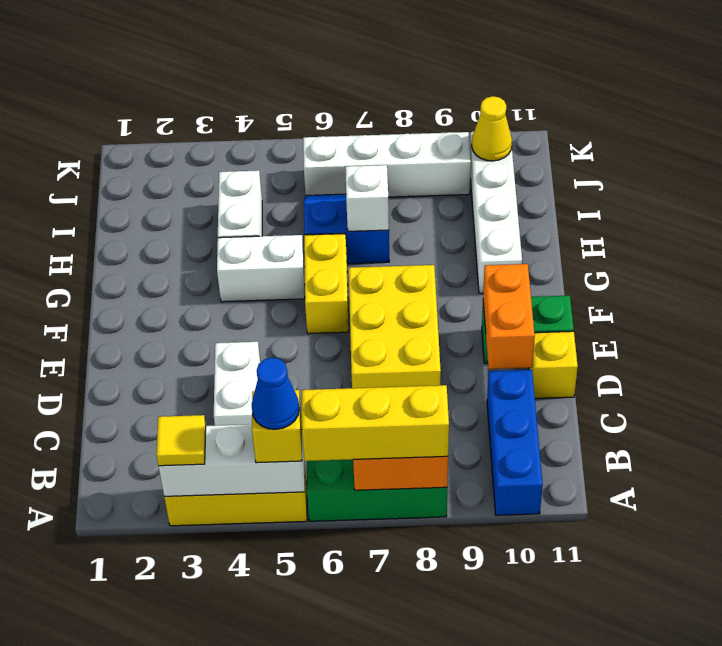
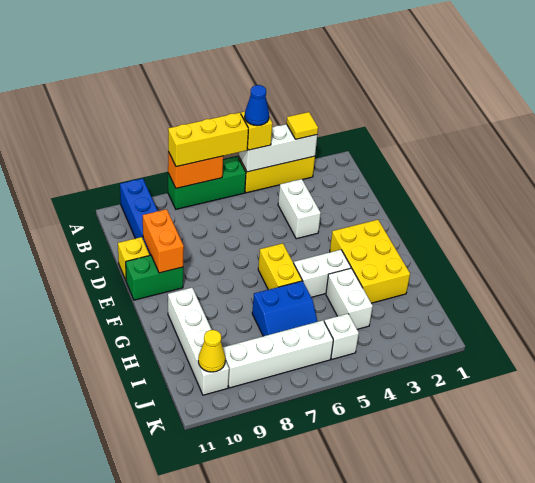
yellow 2x3 brick [349,265,441,388] -> yellow 2x3 brick moved to [330,220,410,303]
white 1x1 brick [345,165,389,231] -> white 1x1 brick moved to [324,314,359,359]

